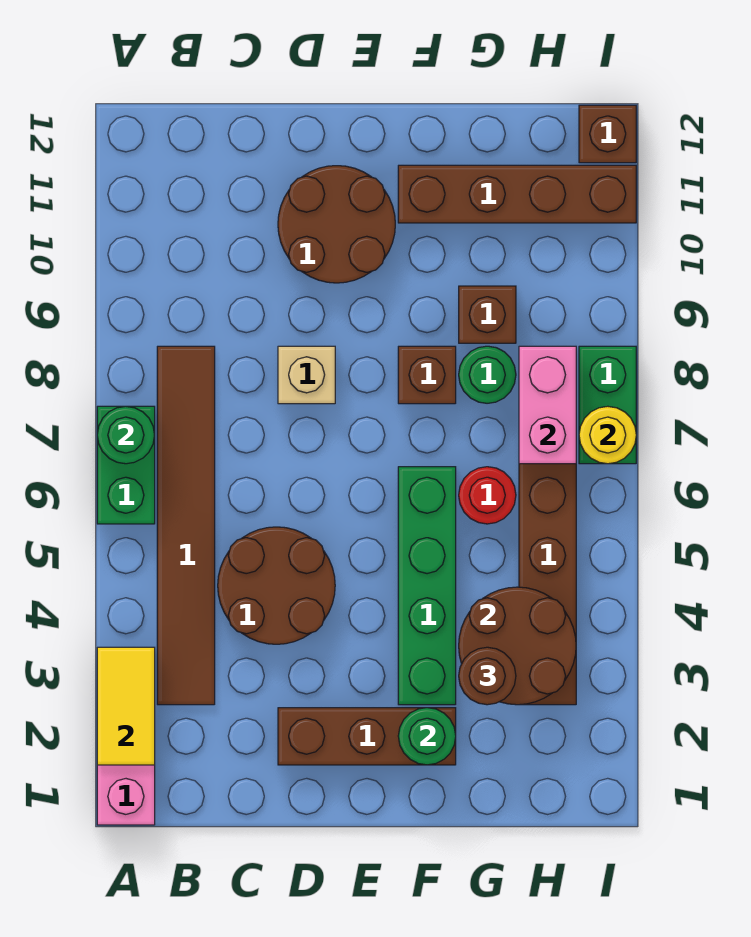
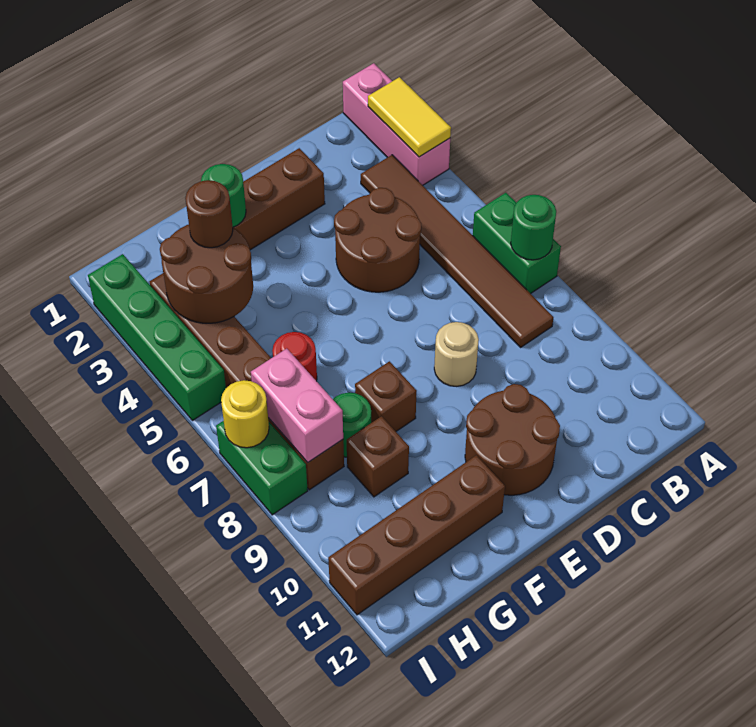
tan 1x1 brick [278,346,335,404] -> tan 1x1 round brick [434,322,479,386]
green 1x4 brick [398,467,456,705] -> green 1x4 brick moved to [88,254,226,421]
brown 1x1 brick [579,105,636,163] -> none

